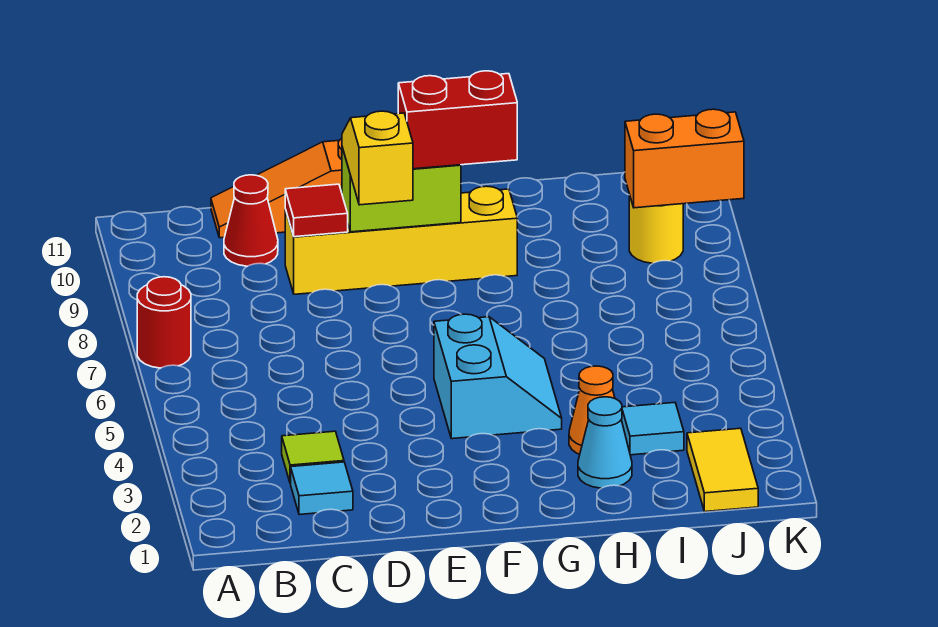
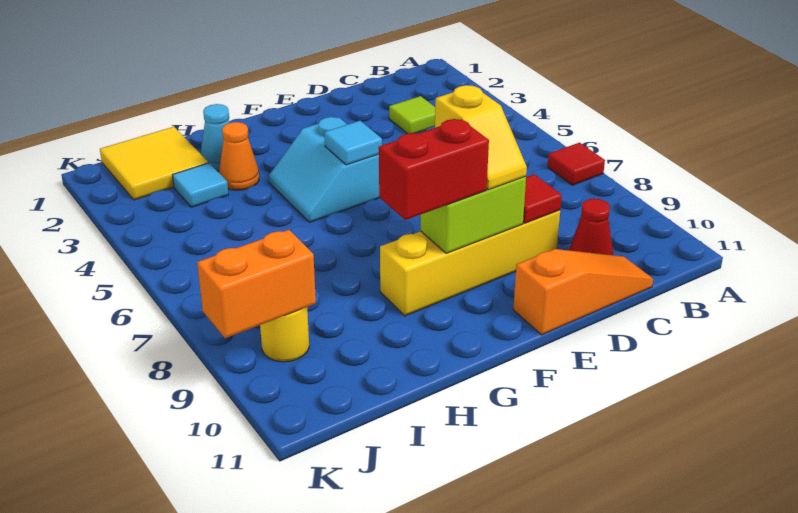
red 1x1 round brick [137,277,191,368] -> red 1x1 tile [548,143,605,185]
cyan 1x1 tile [291,462,353,515] -> cyan 1x1 tile moved to [324,121,382,165]
yellow 1x2 tile [687,428,758,512] -> yellow 2x2 tile [100,127,208,200]

